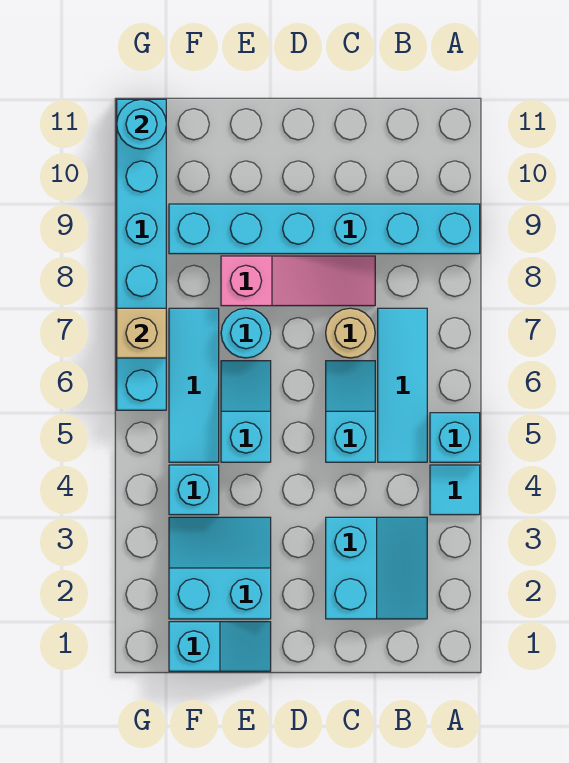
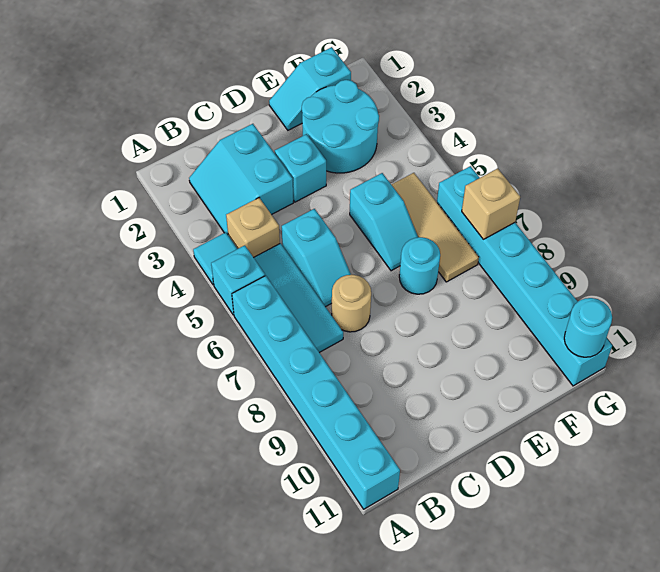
cyan 1x6 brick [169,204,480,254] -> cyan 1x6 brick turned to [232,276,400,509]
none -> tan 1x1 brick [226,198,280,257]
pink 1x3 slope [221,256,375,306] -> none
cyan 2x2 slope [169,517,271,619] -> cyan 2x2 round brick [302,80,379,173]
cyan 1x1 brick [169,465,219,515] -> cyan 1x1 brick moved to [275,134,326,202]
cyan 1x3 tile [169,308,219,462] -> tan 1x3 tile [391,173,479,282]

